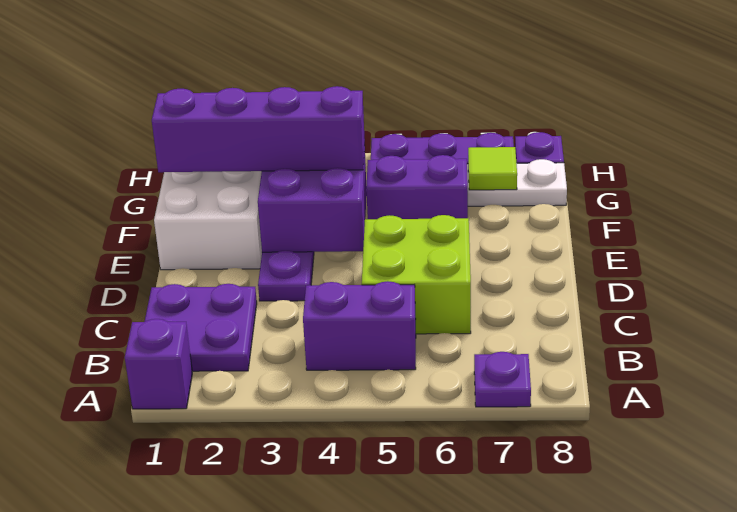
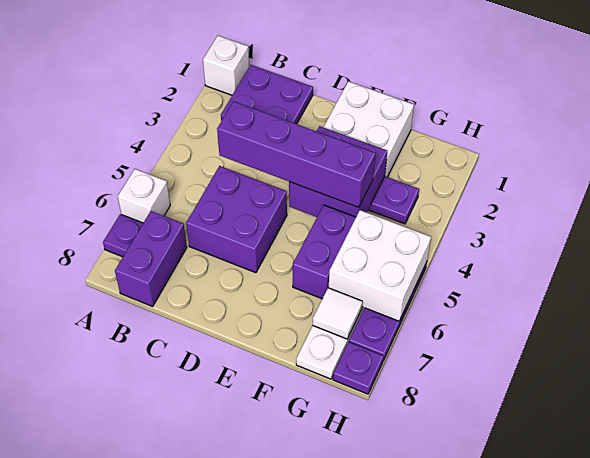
purple 1x1 brick [125,319,192,409] -> white 1x1 brick [203,36,249,95]
none -> white 1x1 brick [118,169,170,223]
purple 1x2 brick [303,281,416,370] -> purple 1x2 brick moved to [115,211,187,307]
lime 2x2 brick [362,215,471,334] -> purple 2x2 brick [186,166,287,273]
purple 1x4 brick [152,86,365,172] -> purple 1x4 brick turned to [217,101,375,207]
none -> white 2x2 brick [329,210,431,321]
lime 1x1 tile [468,147,517,190] -> white 1x1 tile [313,288,363,339]

